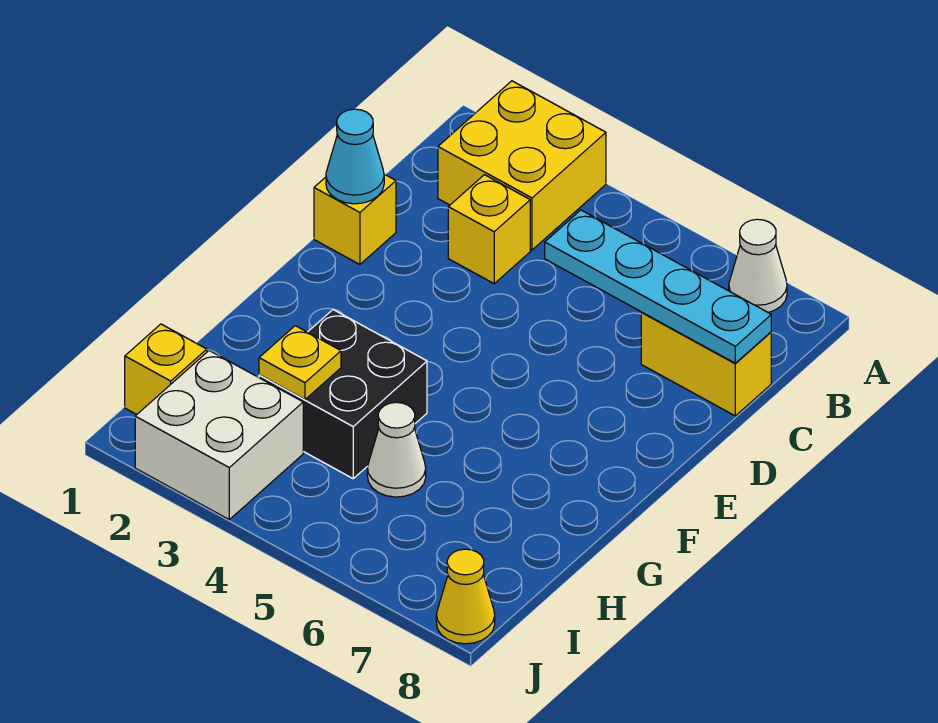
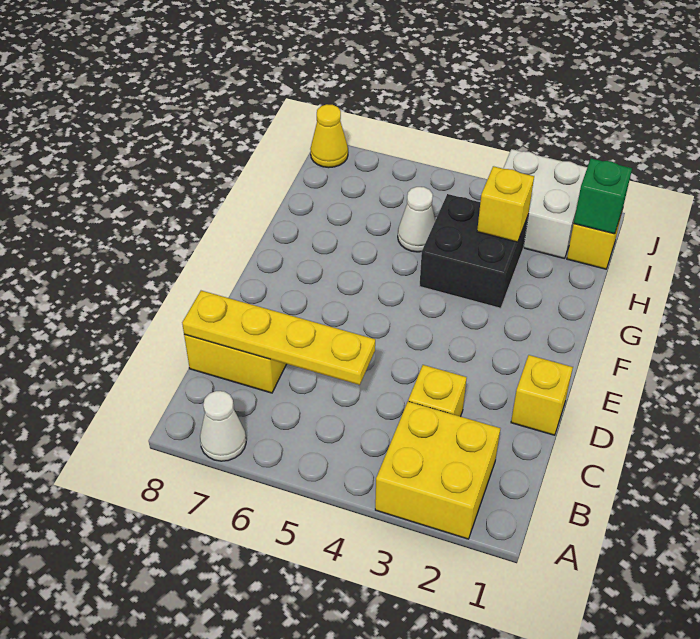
cyan 1x4 plate [545,210,771,363] -> yellow 1x4 plate [182,291,375,385]
cyan 1x1 cone [326,109,384,204] -> none
yellow 1x1 plate [259,326,341,400] -> yellow 1x1 brick [477,166,534,242]
none -> green 1x1 brick [574,158,632,234]

